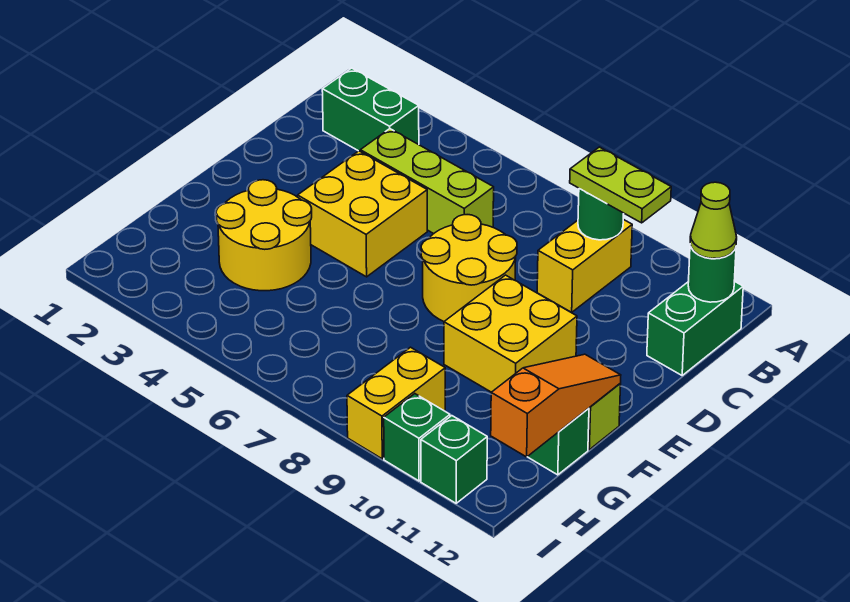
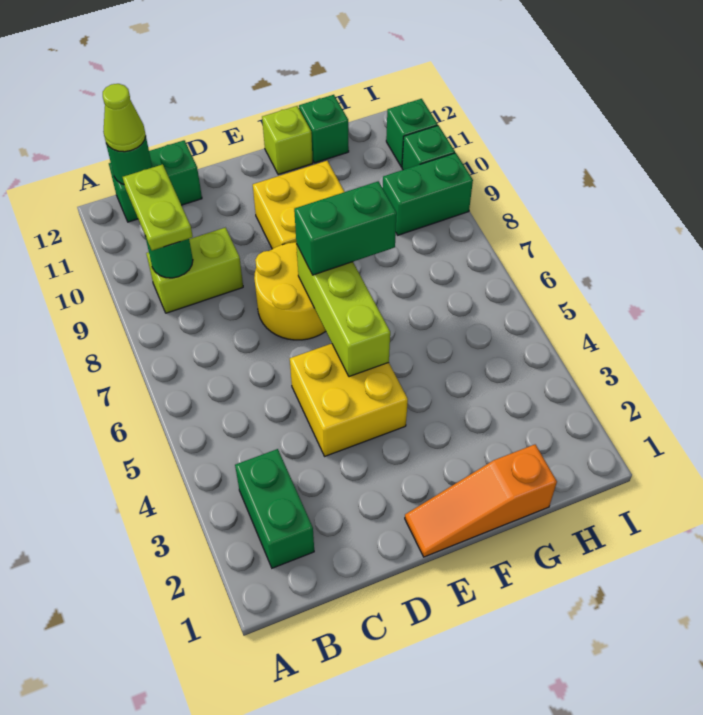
yellow 1x2 brick [537,219,632,312] -> lime 1x2 brick [146,228,243,313]
lime 1x3 brick [360,129,494,234] -> lime 1x3 brick moved to [296,244,390,377]
none -> green 1x2 brick [294,181,397,275]
yellow 2x2 round brick [216,180,312,291] -> none
orange 1x3 slope [491,354,621,457] -> orange 1x3 slope moved to [405,445,557,557]
yellow 1x2 brick [347,347,445,459] -> green 1x2 brick [383,153,473,235]

